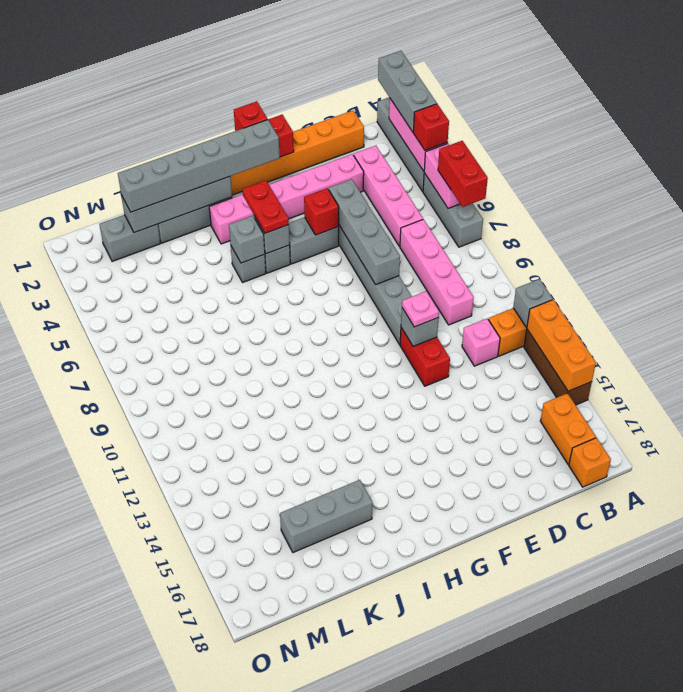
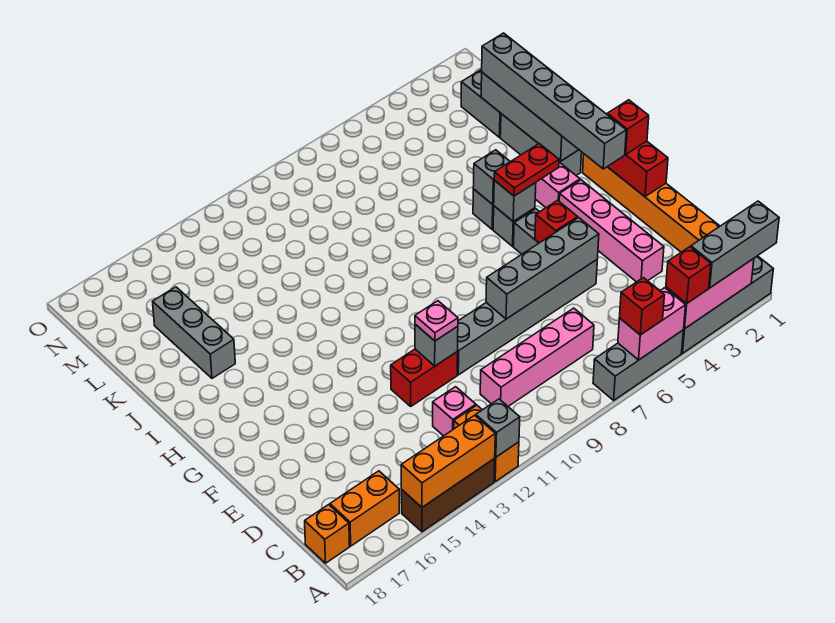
red 1x2 brick [438,141,488,207] -> red 1x1 brick [620,278,664,335]
pink 1x4 brick [354,146,423,246] -> none

